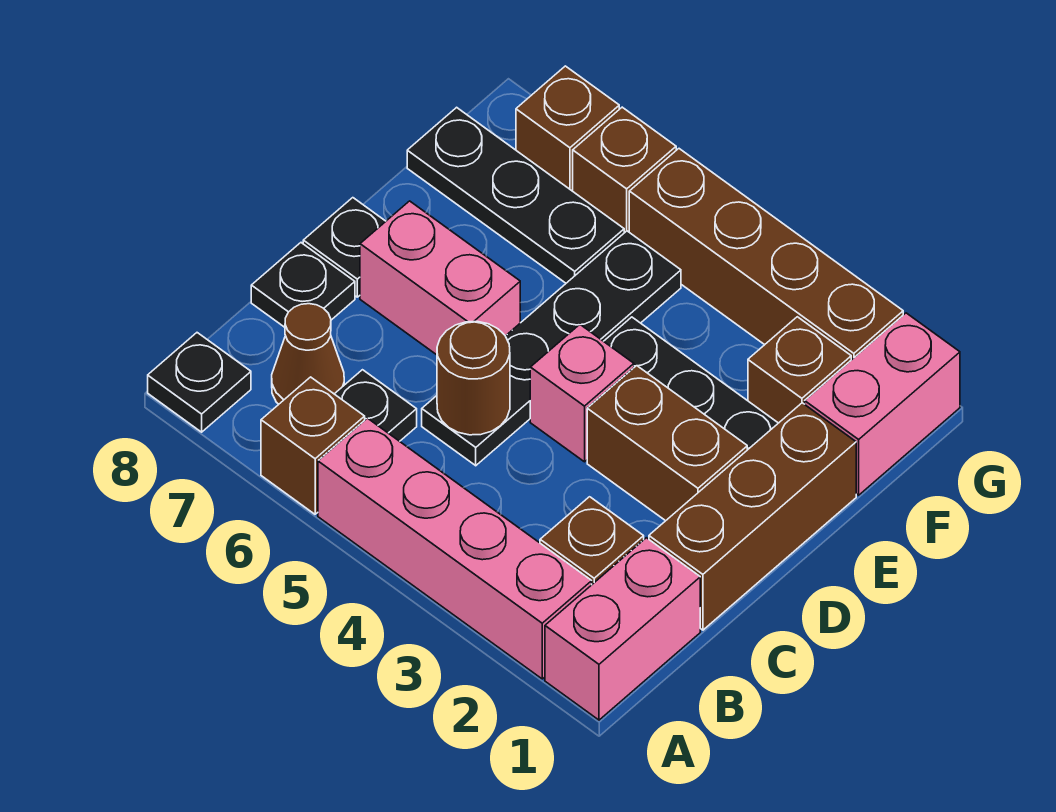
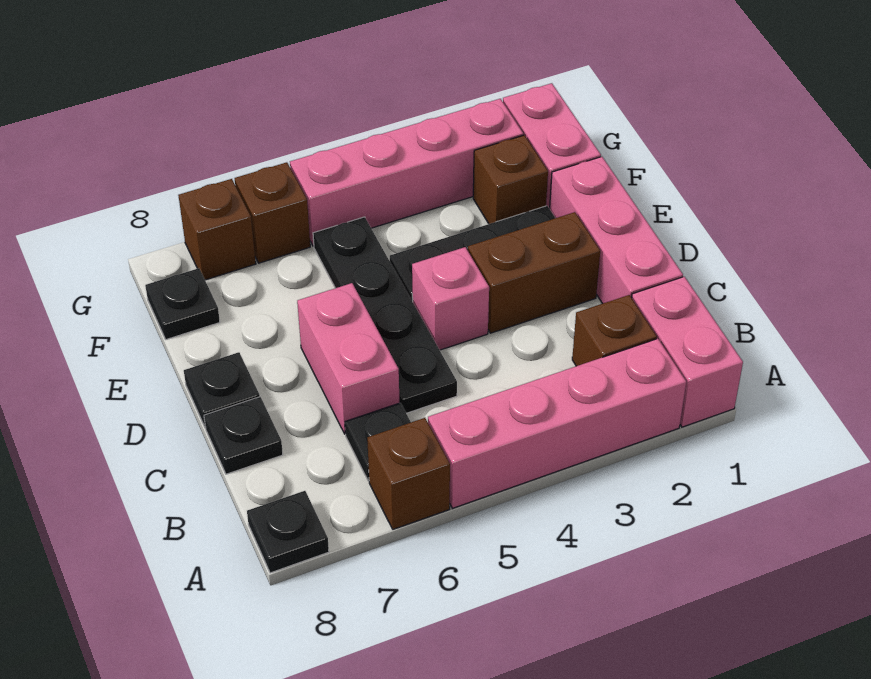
brown 1x1 cone [272,304,344,404] -> none
brown 1x3 brick [649,403,856,630] -> pink 1x3 brick [550,157,683,304]
brown 1x1 round brick [437,321,510,435] -> none
pink 1x2 brick [360,201,520,355] -> pink 1x2 brick turned to [297,283,399,434]
black 1x3 plate [407,107,624,283] -> black 1x1 plate [145,268,220,340]
brown 1x4 brick [629,149,903,360] -> pink 1x4 brick [290,99,523,246]

